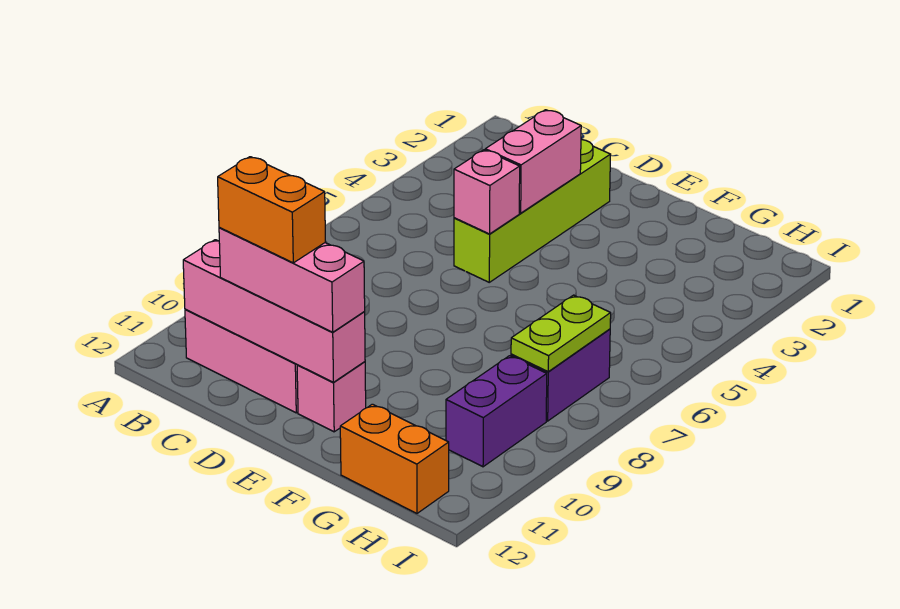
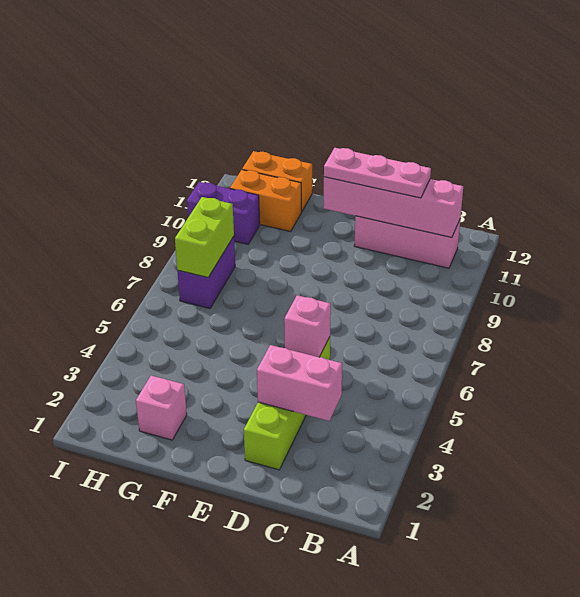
pink 1x3 brick [219,228,365,332] -> pink 1x3 plate [324,148,431,198]
orange 1x2 brick [218,157,325,263] -> orange 1x2 brick moved to [230,170,301,232]
pink 1x2 brick [485,110,581,213] -> pink 1x2 brick turned to [257,345,342,421]
pink 1x1 brick [297,362,366,432] -> pink 1x1 brick moved to [136,376,187,440]
lime 1x2 plate [511,295,611,372] -> lime 1x2 brick [175,197,234,278]
purple 1x2 brick [446,356,547,467] -> purple 1x2 brick turned to [187,182,260,244]

